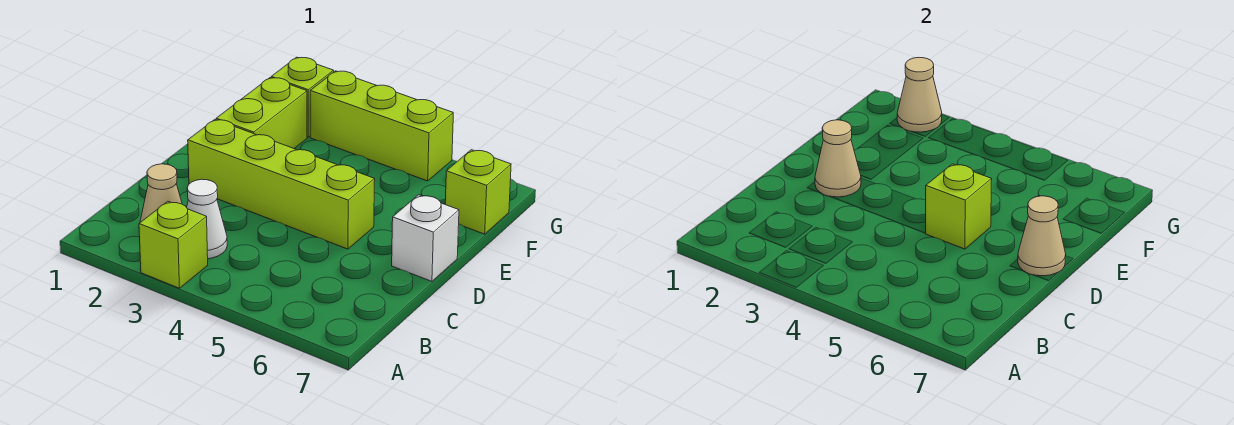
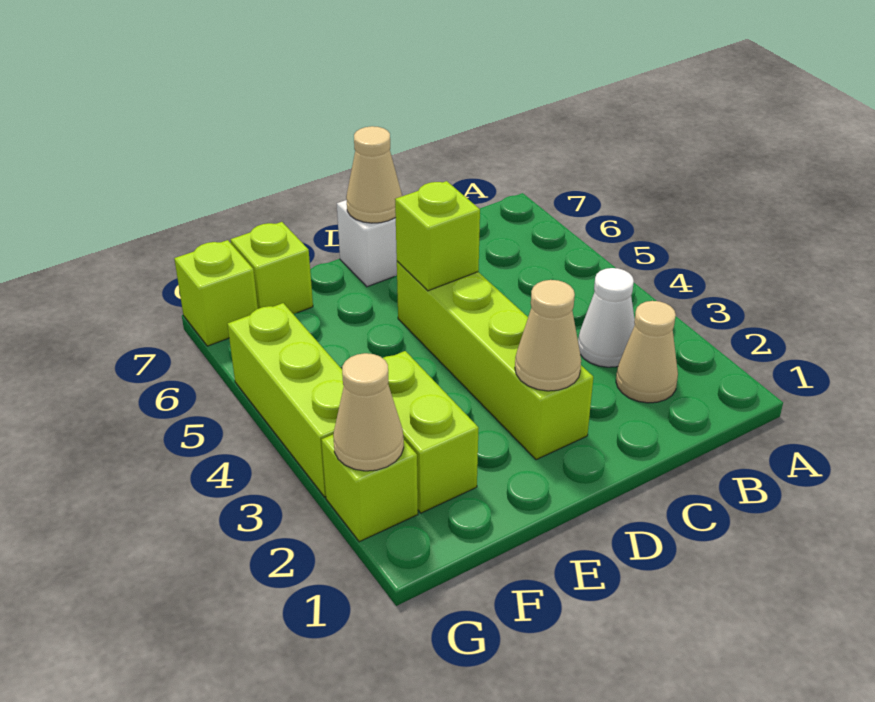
lime 1x1 brick [139,201,208,288] -> lime 1x1 brick moved to [174,240,258,346]
lime 1x2 brick [216,78,307,148] -> lime 1x2 brick turned to [383,351,479,513]

